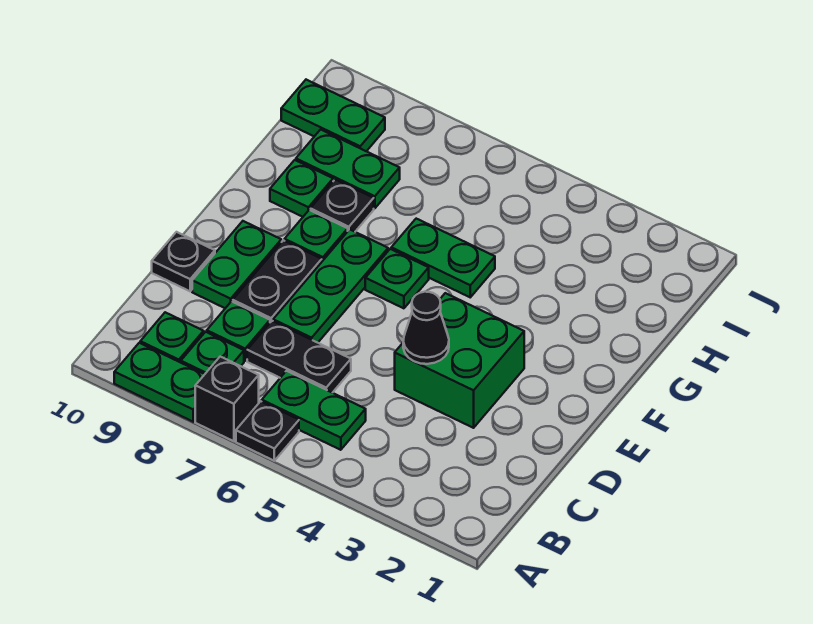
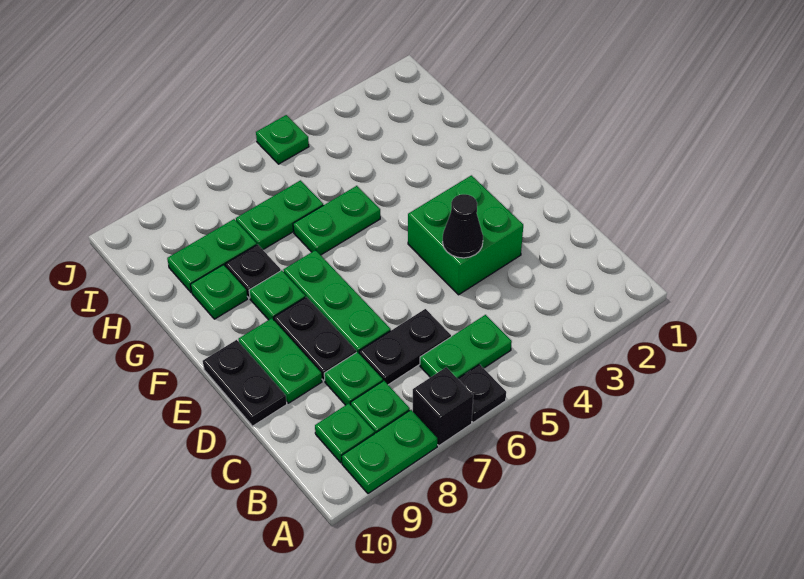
black 1x1 plate [152,232,215,291] -> black 1x2 plate [203,340,287,426]
green 1x1 plate [365,249,429,308] -> green 1x1 plate moved to [256,115,309,164]
green 1x2 plate [281,80,385,151] -> green 1x2 plate moved to [236,180,323,249]

